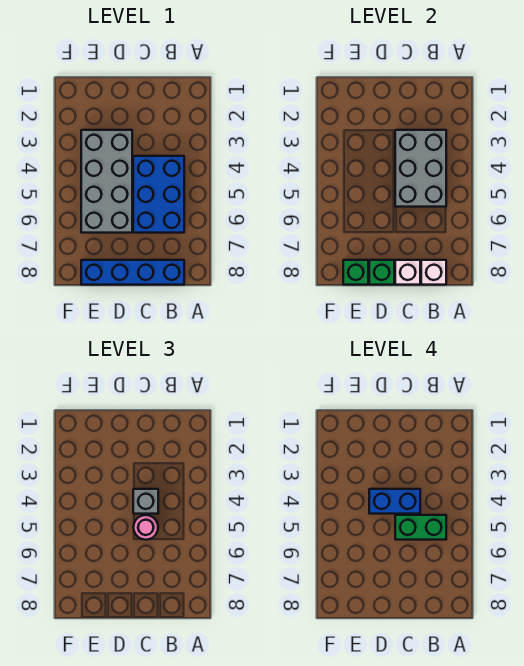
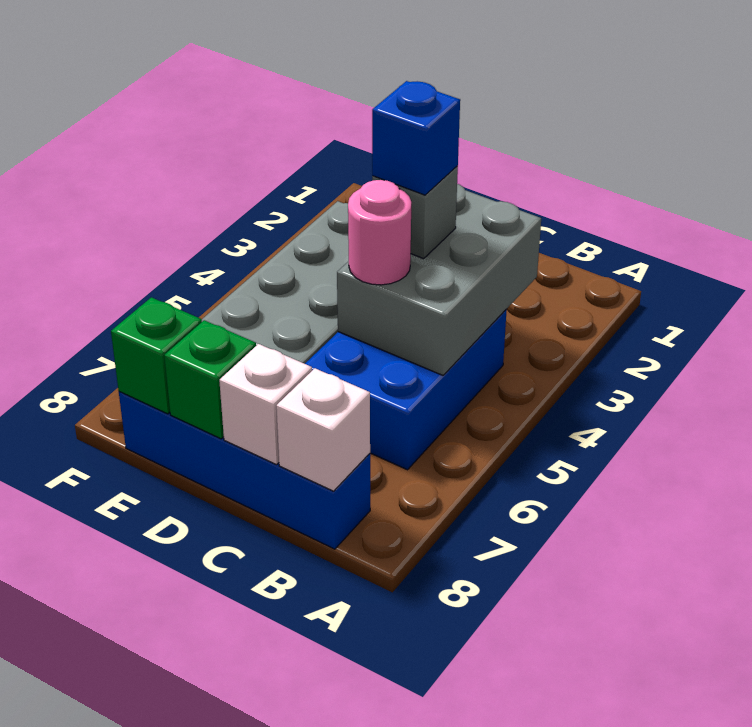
green 1x2 brick [395,515,446,540] -> none
blue 1x2 brick [369,489,420,514] -> blue 1x1 brick [372,81,460,195]

